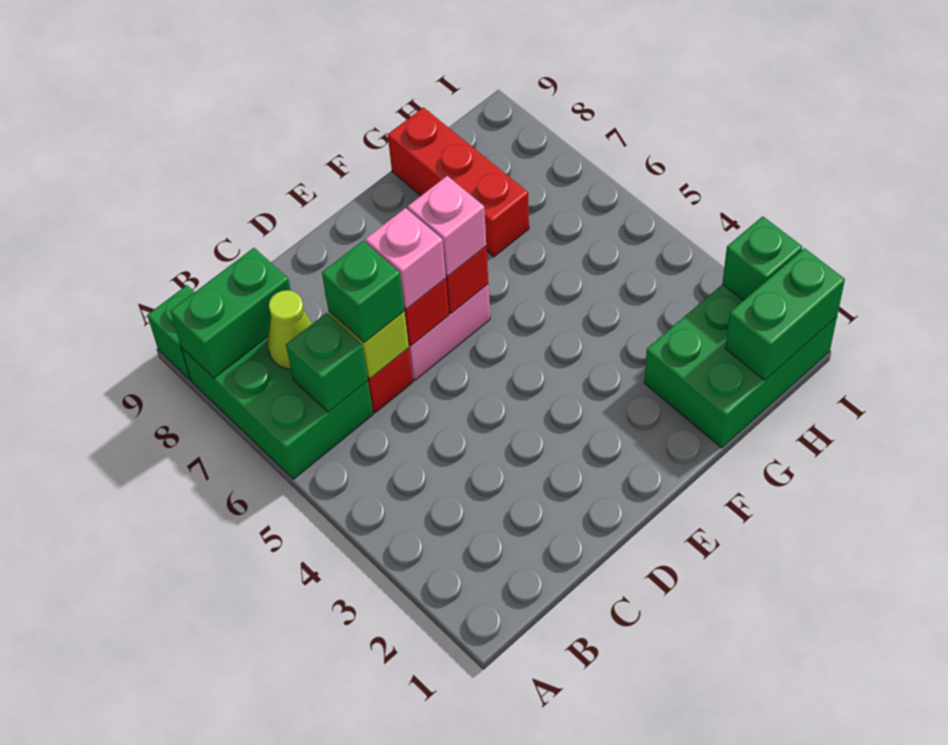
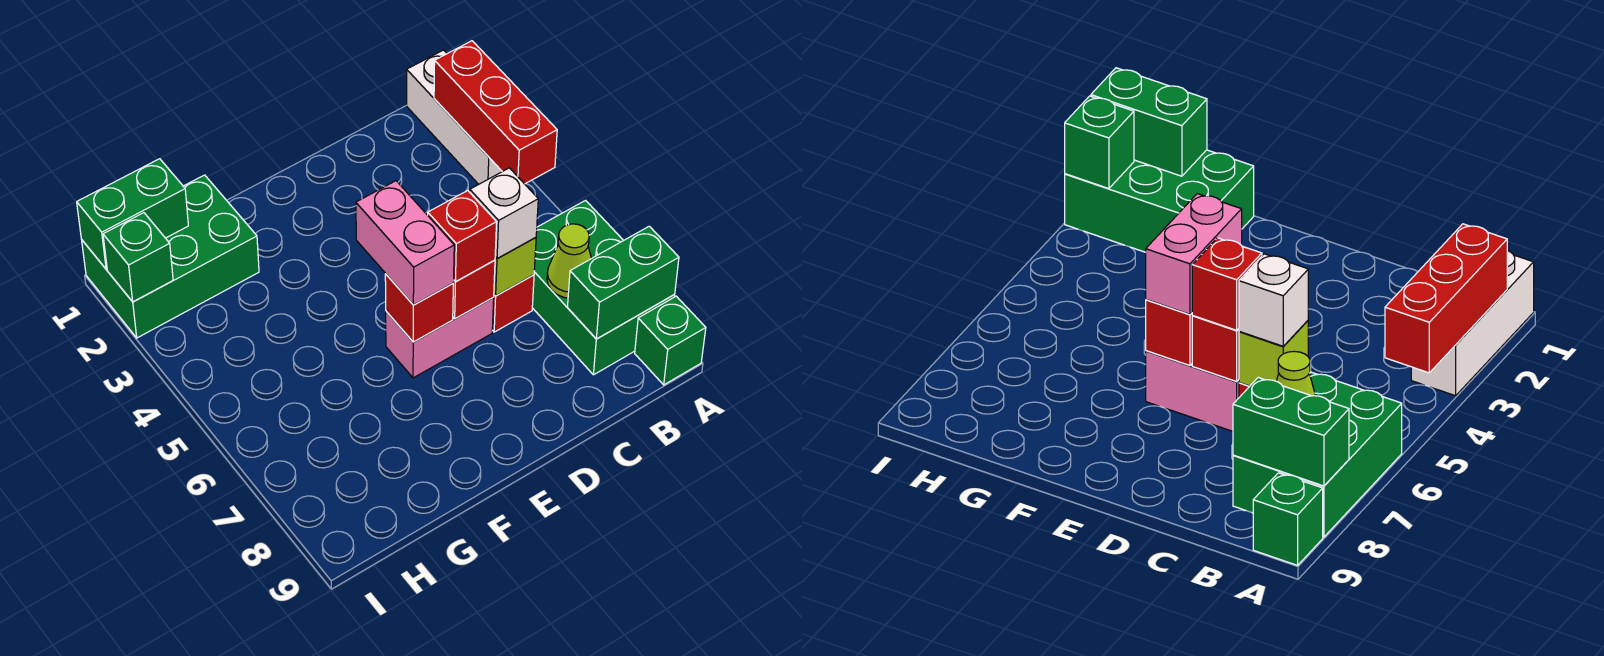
none -> white 1x3 brick [407,50,502,184]
green 1x1 brick [286,313,368,412] -> none
green 1x1 brick [322,241,404,342] -> white 1x1 brick [470,168,538,258]
pink 1x1 brick [365,208,446,309] -> red 1x1 brick [428,191,497,282]
pink 1x1 brick [408,176,486,276] -> pink 1x2 brick [356,181,454,305]
red 1x3 brick [388,107,529,257] -> red 1x3 brick moved to [434,41,557,184]

